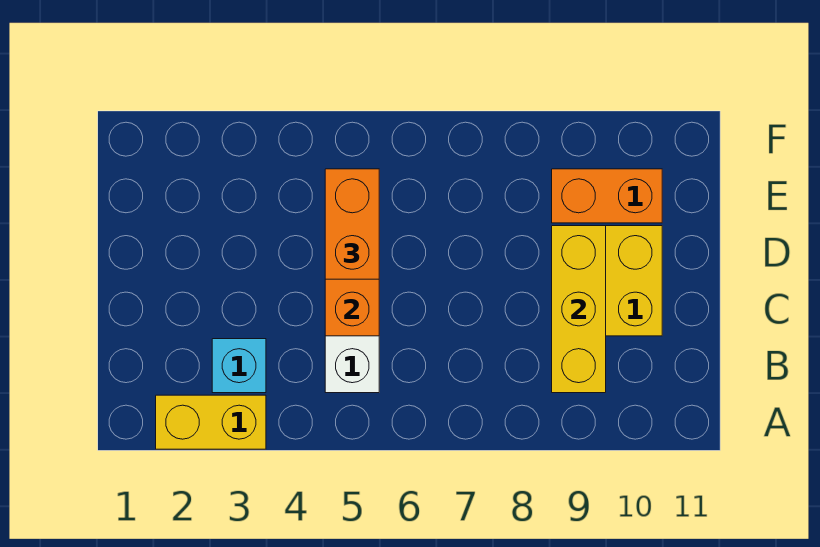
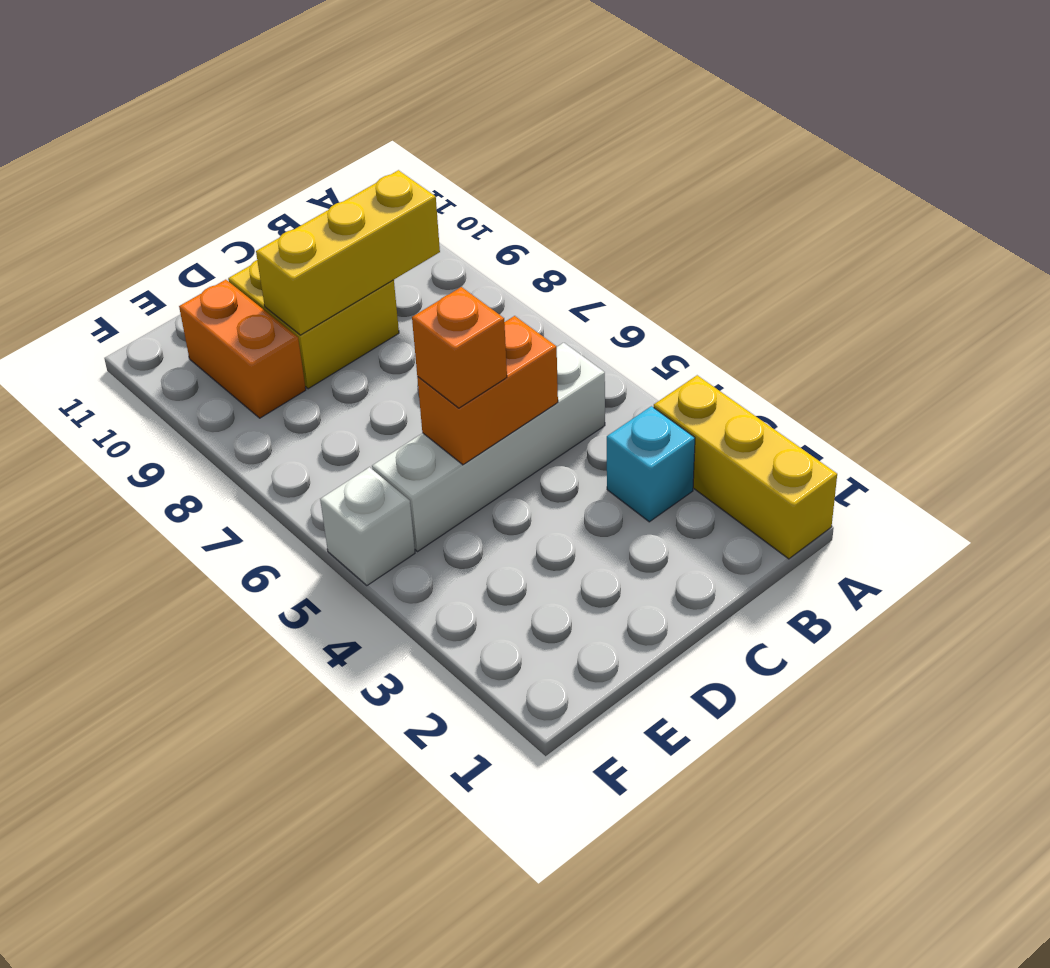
yellow 1x2 brick [156,395,266,449] -> yellow 1x3 brick [654,375,837,559]
orange 1x2 brick [325,169,379,279] -> orange 1x1 brick [412,287,507,408]
none -> white 1x1 brick [320,467,415,586]

